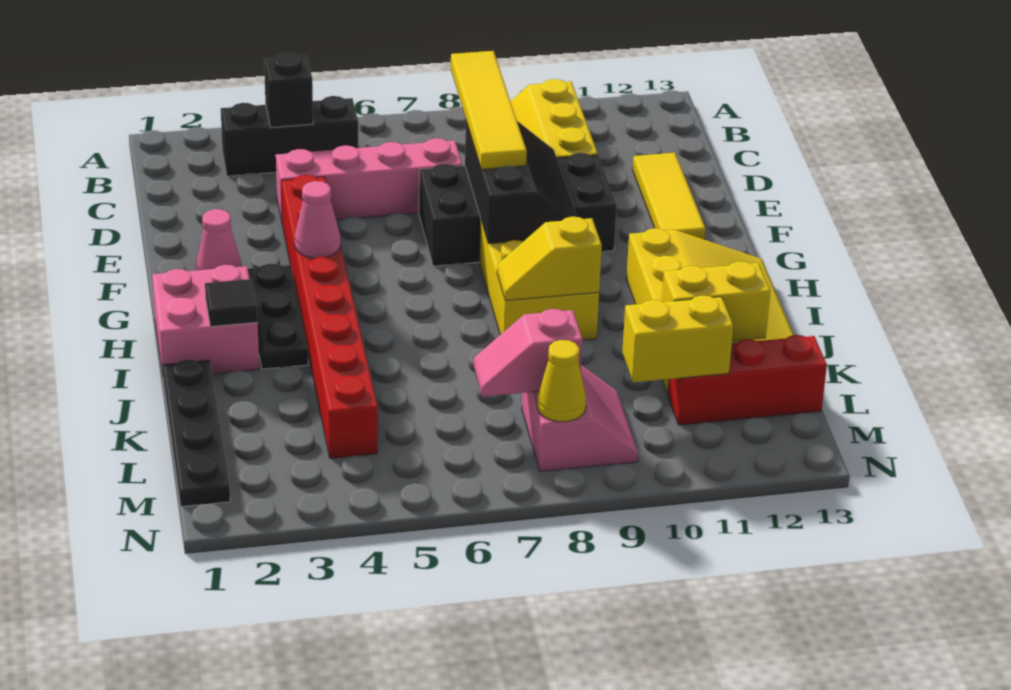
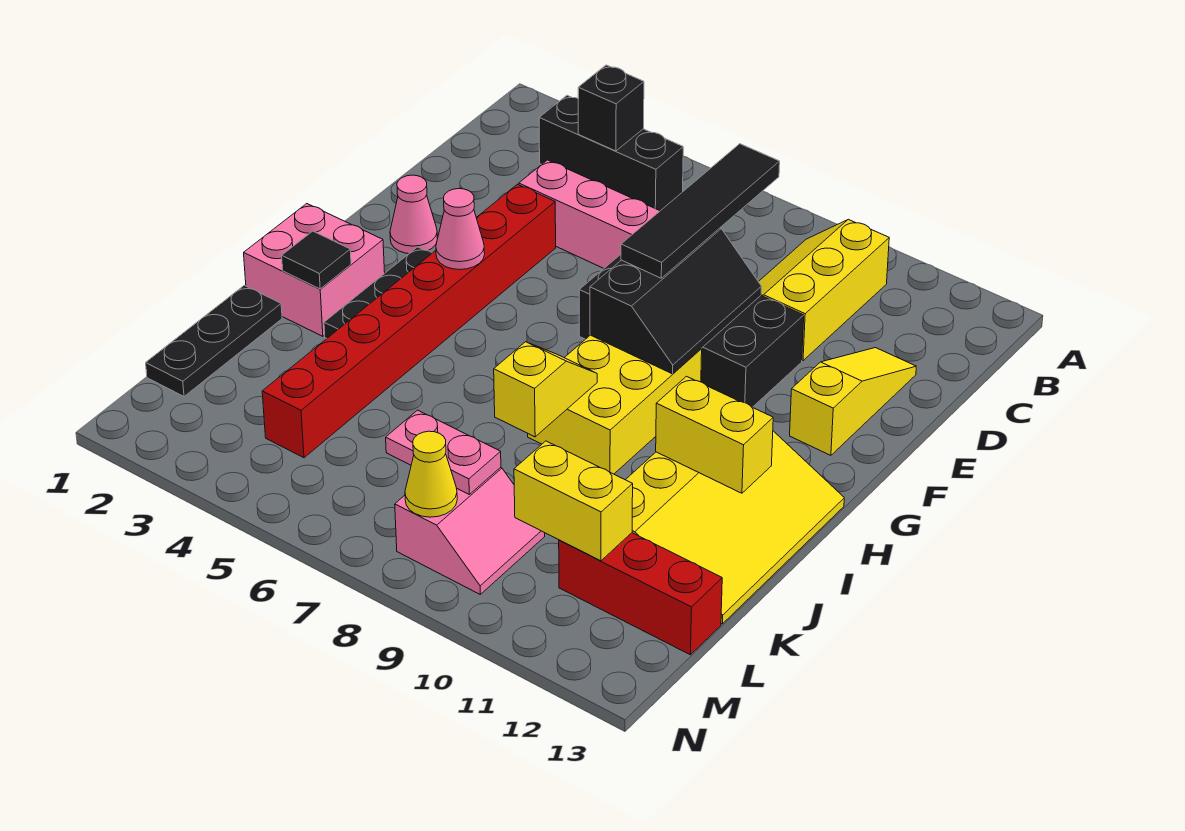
yellow 1x4 tile [451,51,527,169] -> black 1x4 tile [621,144,780,278]
yellow 1x3 tile [633,153,705,240] -> yellow 1x3 slope [790,348,916,455]
yellow 1x2 slope [497,217,602,301] -> yellow 1x2 slope turned to [494,342,597,437]
black 1x4 plate [162,360,230,507] -> black 1x3 plate [146,285,282,396]
yellow 1x2 brick [662,261,770,341] -> yellow 1x2 brick moved to [656,376,773,493]
pink 1x2 slope [474,309,583,397] -> pink 1x2 plate [386,410,501,494]

